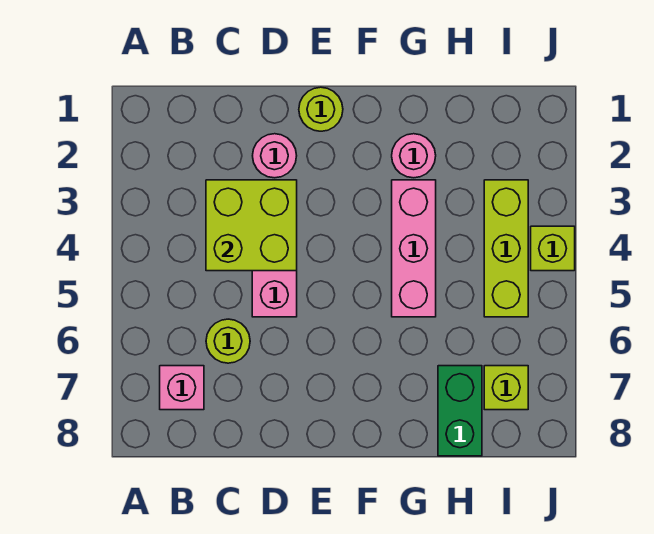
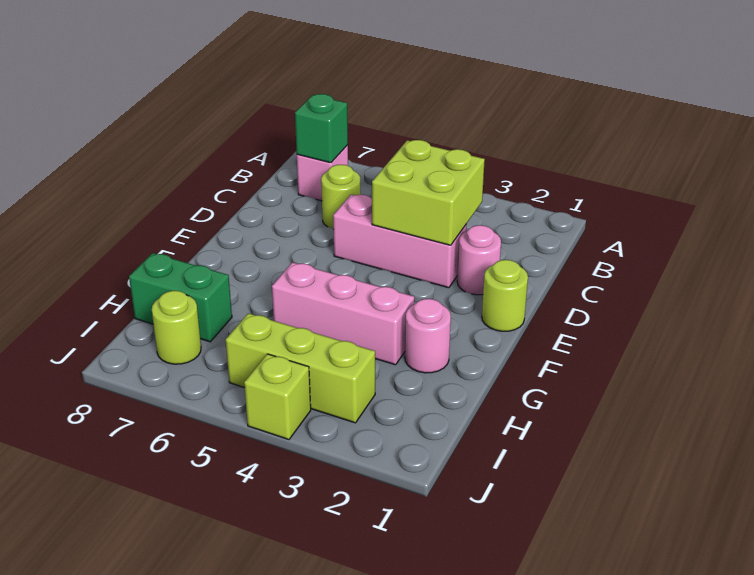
none -> green 1x1 brick [295,94,348,163]
lime 1x1 brick [484,366,528,410] -> lime 1x1 round brick [152,291,201,364]

